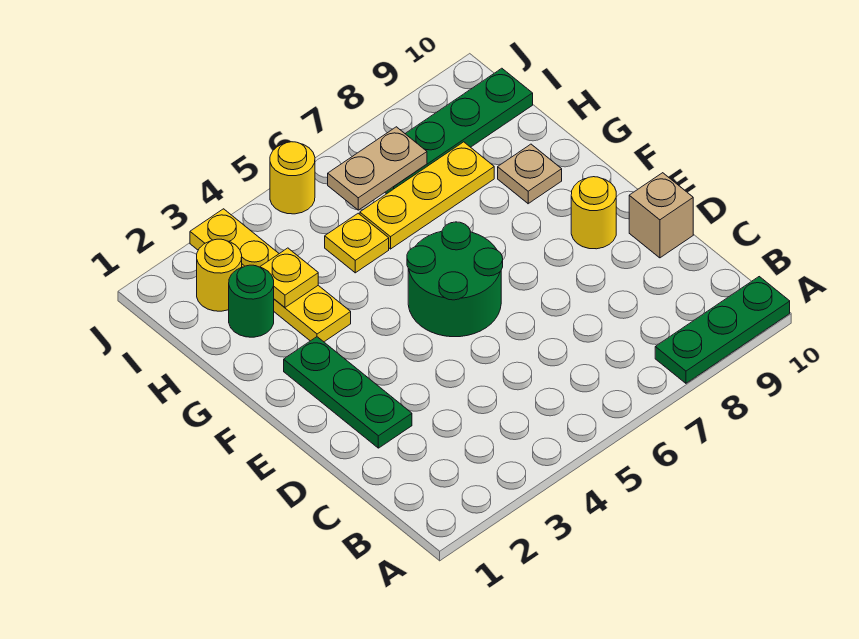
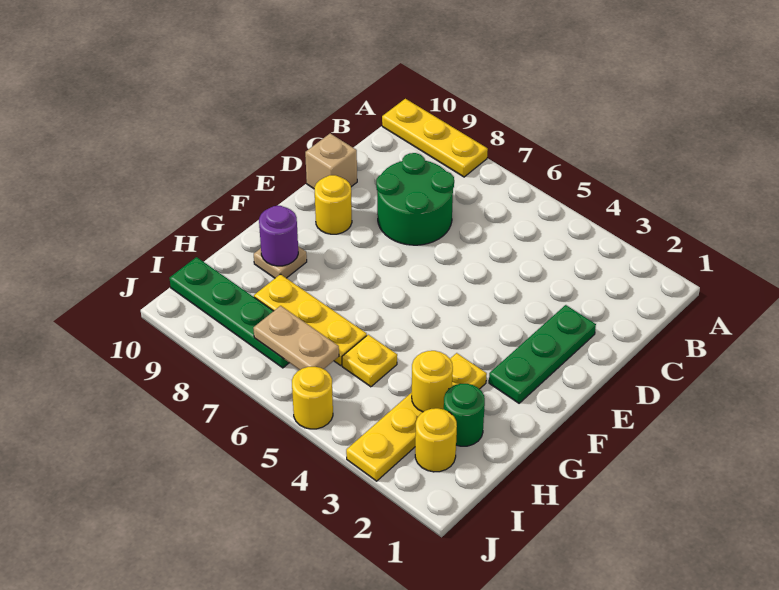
green 1x3 plate [655,277,790,383] -> yellow 1x3 plate [382,99,488,177]
green 2x2 round brick [407,222,503,337] -> green 2x2 round brick moved to [376,153,454,245]
none -> purple 1x1 round brick [259,206,298,266]
yellow 1x1 plate [260,248,318,307] -> yellow 1x1 round brick [412,351,453,412]

